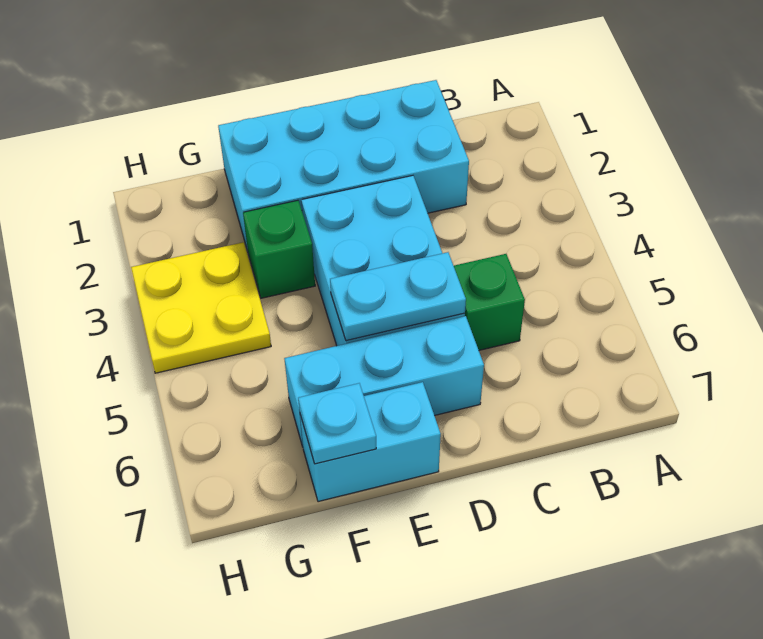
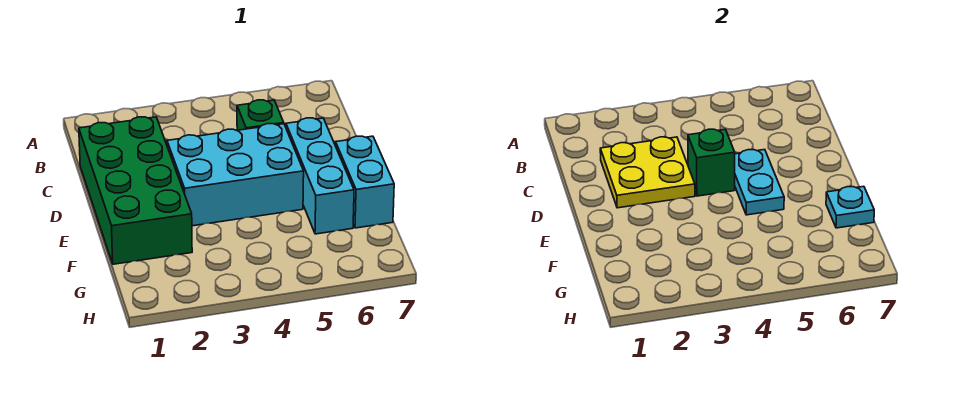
cyan 2x4 brick [218,80,469,251] -> green 2x4 brick [79,117,192,264]
green 1x1 brick [243,200,315,298] -> green 1x1 brick moved to [688,129,735,196]
yellow 2x2 plate [131,242,271,373] -> yellow 2x2 plate moved to [600,137,695,208]

